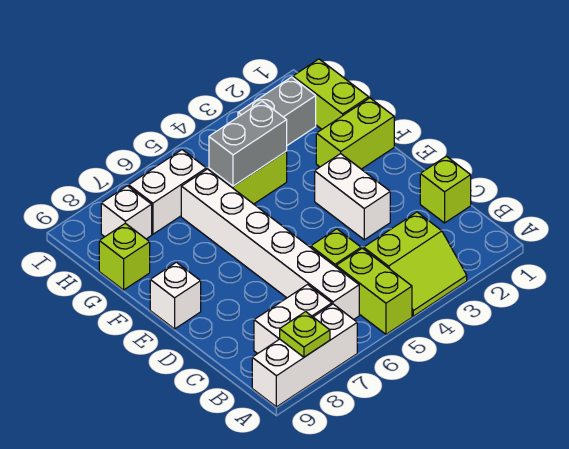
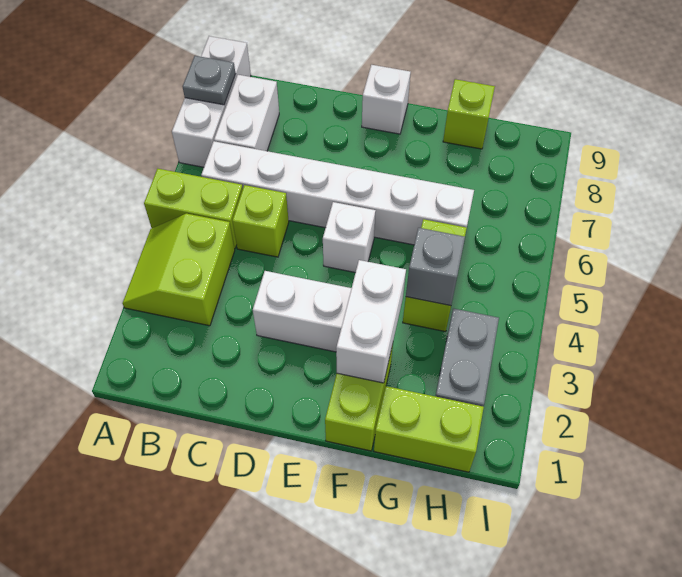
lime 1x1 plate [280,312,330,357] -> grey 1x1 plate [183,56,236,105]
lime 1x1 brick [420,156,471,223] -> none
grey 1x2 brick [209,101,287,186] -> grey 1x1 brick [406,228,465,306]
white 1x2 brick [129,150,206,234] -> white 1x2 brick moved to [336,260,406,383]
white 1x1 brick [101,186,152,239] -> white 1x1 brick moved to [323,202,376,273]

